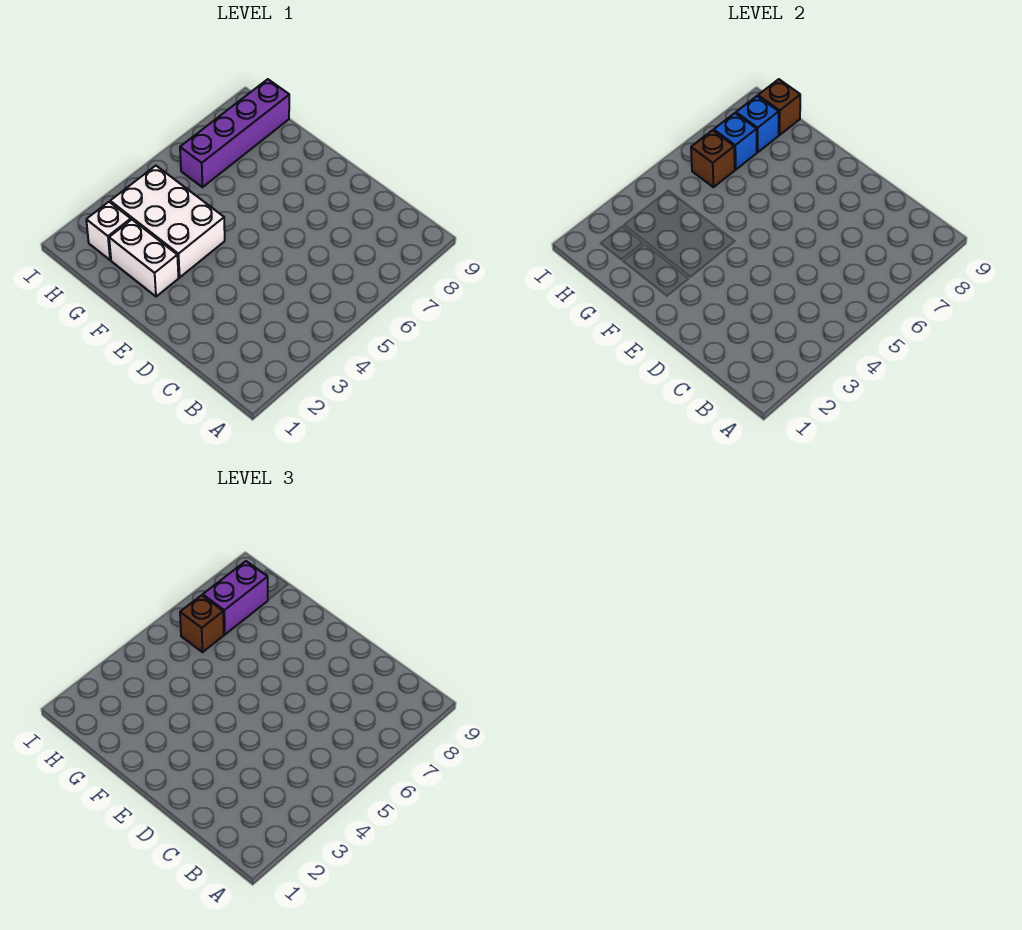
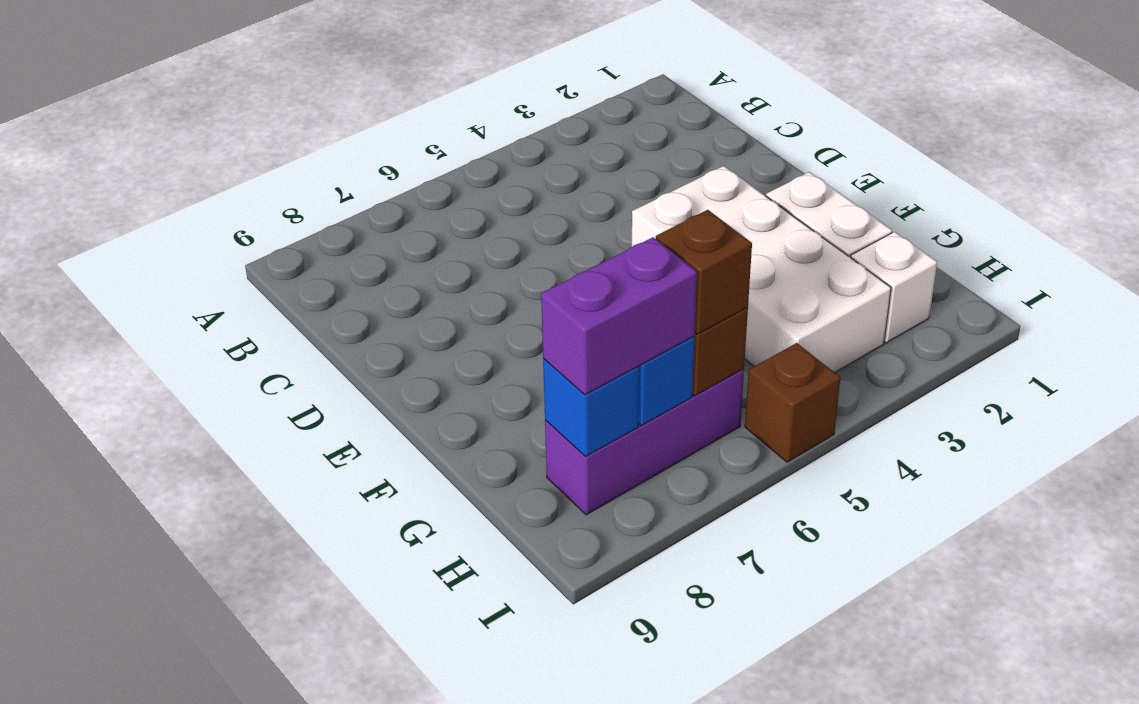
white 2x3 brick [110,166,225,277] -> white 2x4 brick [632,166,891,372]
purple 1x4 brick [180,79,289,187] -> purple 1x3 brick [545,369,744,515]
brown 1x1 brick [758,79,800,135] -> brown 1x1 brick moved to [745,343,841,462]

